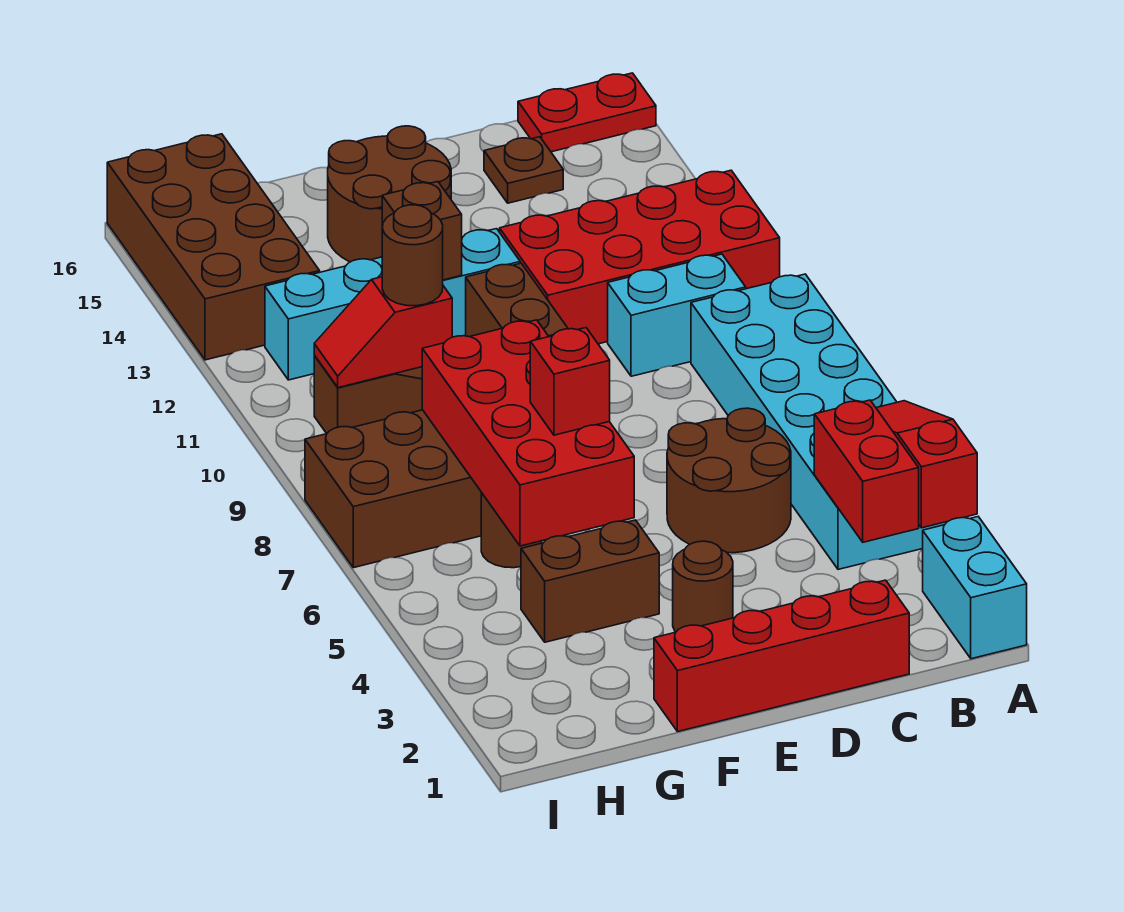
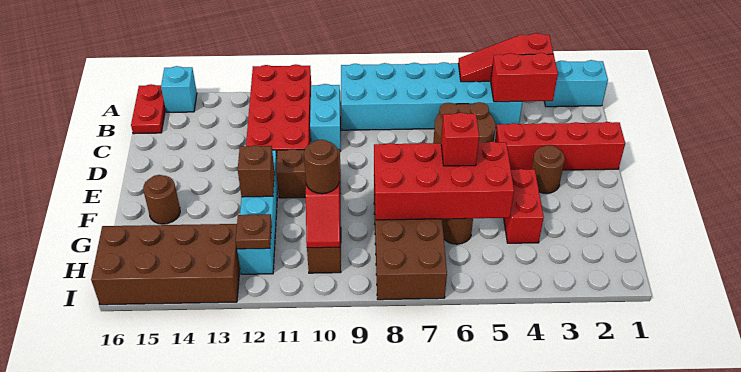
none -> cyan 1x1 brick [161,66,197,112]
red 1x4 brick [654,580,909,732] -> red 1x4 brick turned to [495,122,625,170]
brown 1x1 plate [484,137,563,203] -> brown 1x1 plate moved to [236,214,272,249]
brown 2x2 round brick [328,126,451,262] -> brown 1x1 round brick [143,175,180,224]
brown 1x2 brick [521,520,659,642] -> red 1x2 brick [504,169,544,243]

